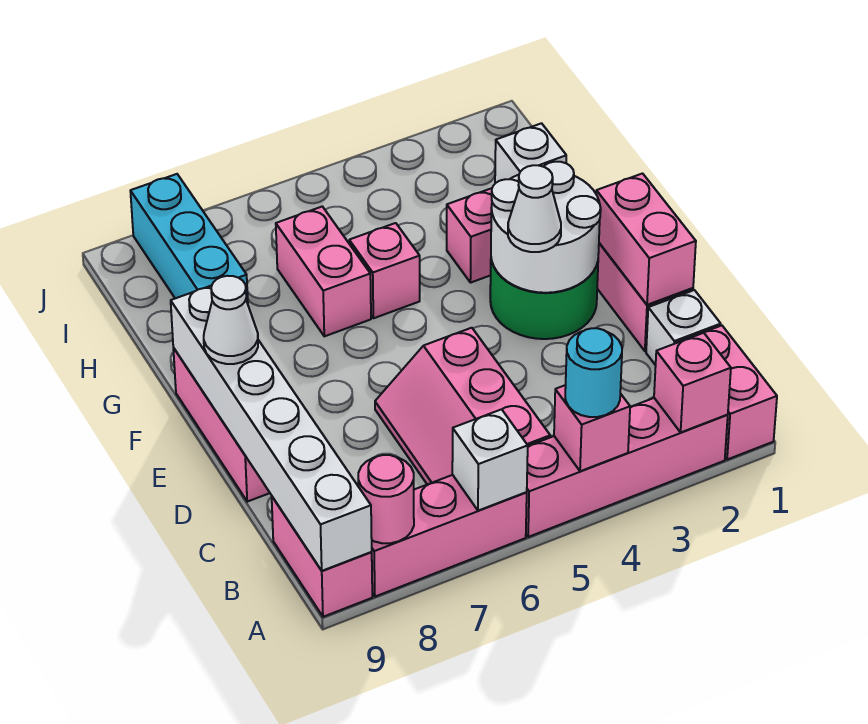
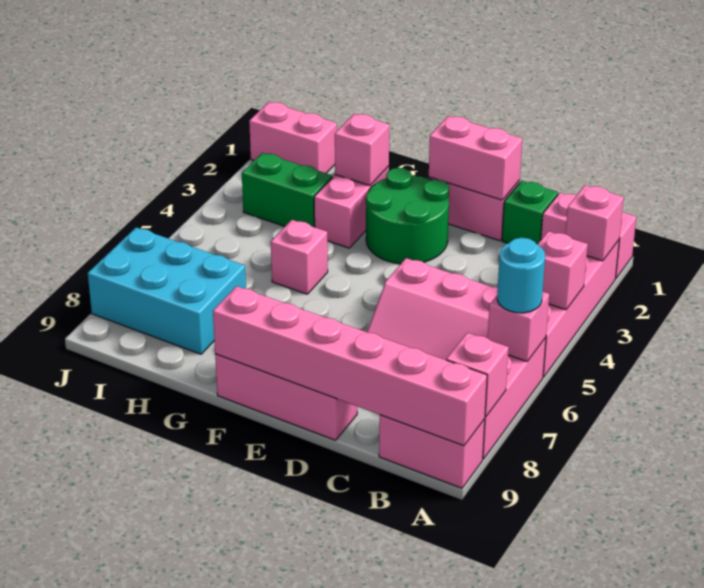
cyan 1x1 round brick [565,328,622,417] -> cyan 1x1 round brick moved to [497,238,545,313]
white 1x1 brick [452,409,528,511] -> pink 1x1 brick [488,292,549,361]
pink 1x1 round brick [358,455,414,543] -> pink 1x1 brick [446,333,509,417]
white 1x6 brick [171,285,372,571] -> pink 1x6 brick [213,286,487,446]
white 1x1 brick [646,290,721,365] -> green 1x1 brick [502,181,558,244]
white 2x2 round brick [491,162,601,293] -> none
white 1x1 cone [508,165,561,252] -> none
white 1x1 cone [204,276,258,364] -> none
white 1x1 brick [495,123,566,183] -> pink 1x1 brick [335,114,390,186]
pink 1x2 brick [276,207,371,336] -> pink 1x2 brick moved to [249,102,337,173]
none -> green 1x2 brick [242,153,332,227]
cyan 1x3 brick [130,174,248,304] -> cyan 2x3 brick [88,227,246,354]

